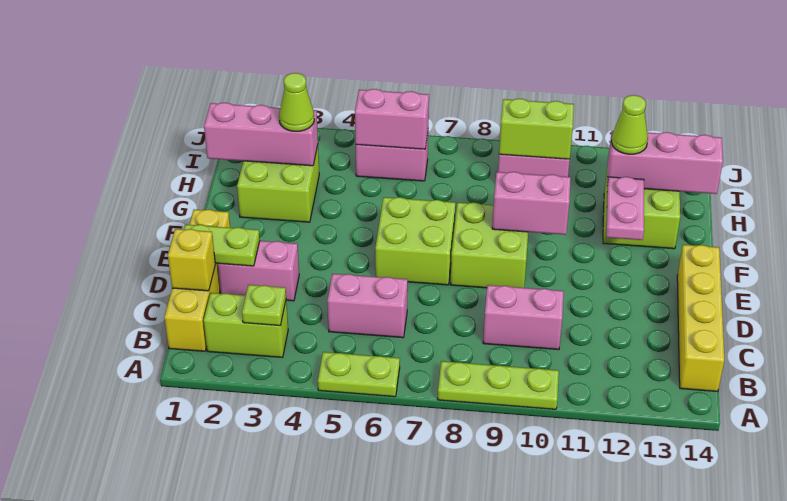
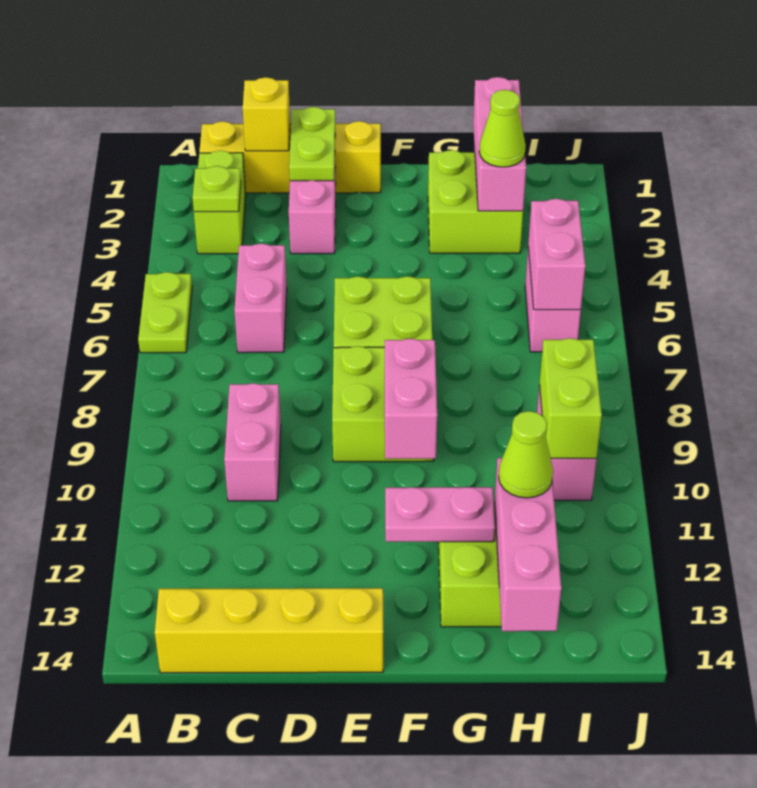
lime 1x3 plate [438,361,559,409] -> none

